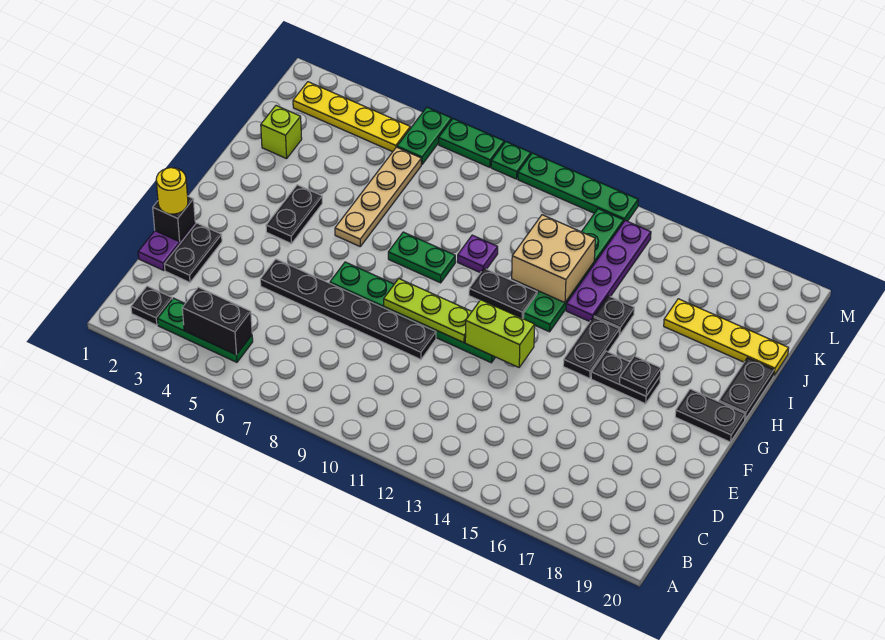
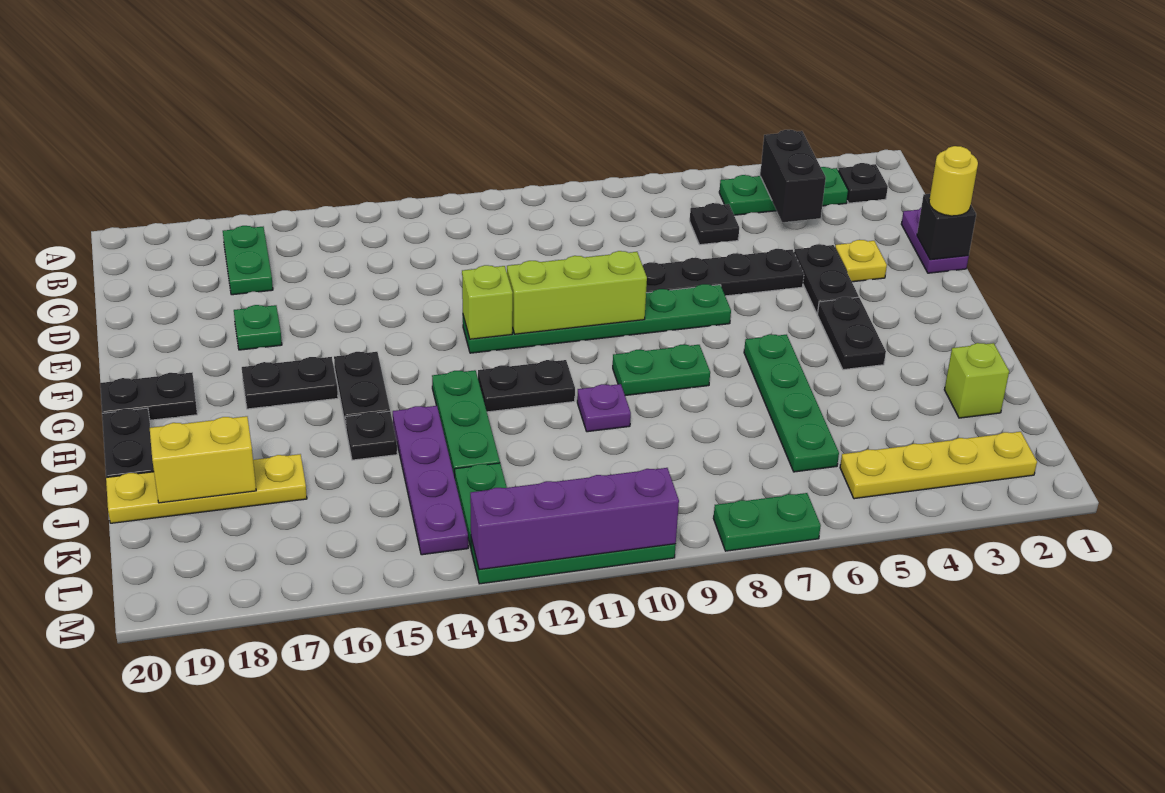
black 1x2 brick [182,287,252,355] -> black 1x2 brick turned to [760,130,826,222]
black 1x2 plate [164,223,222,282] -> black 1x2 plate moved to [794,244,859,314]
none -> yellow 1x1 plate [835,240,887,282]
lime 1x3 plate [384,279,472,343] -> lime 1x3 brick [507,251,647,334]
lime 1x2 brick [465,300,535,367] -> lime 1x1 brick [462,265,513,339]
black 1x1 plate [620,356,661,396] -> black 1x1 plate moved to [690,203,739,245]
tan 1x4 plate [335,147,421,246] -> green 1x4 plate [744,334,839,472]
tan 2x2 brick [512,215,595,303] -> none
none -> yellow 1x2 brick [150,416,256,503]
green 1x2 plate [397,107,452,164] -> green 1x2 plate moved to [223,226,273,295]
green 1x1 plate [491,142,531,179] -> green 1x1 plate moved to [234,305,282,350]
none -> purple 1x4 brick [470,468,679,570]

